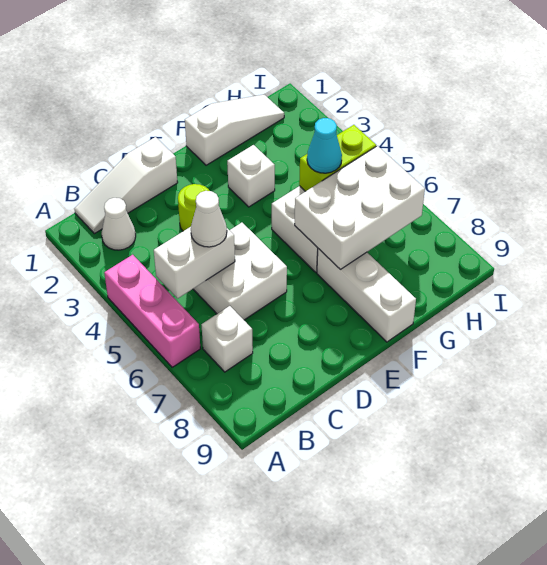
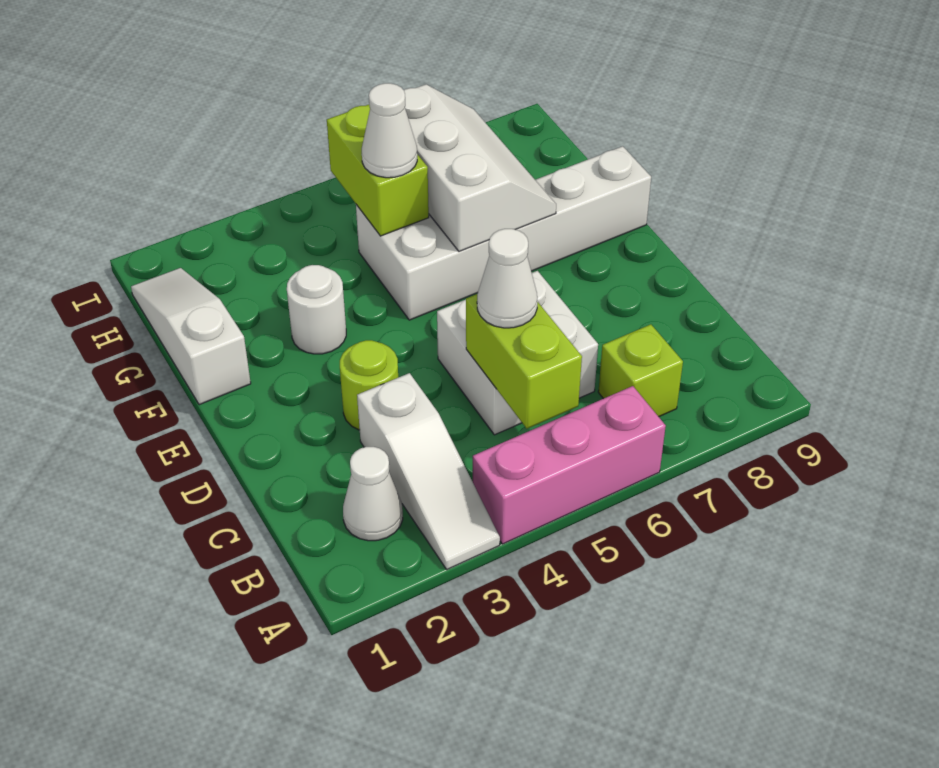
white 1x3 slope [74,137,178,234] -> white 1x3 slope moved to [357,373,500,569]
white 1x2 brick [154,227,235,299] -> lime 1x2 brick [466,294,582,429]
white 1x1 brick [202,306,253,372] -> lime 1x1 brick [598,324,683,417]
white 1x1 brick [227,145,275,207] -> white 1x1 round brick [287,265,346,354]
white 2x3 brick [295,146,425,269] -> white 2x3 slope [404,84,556,251]
cyan 1x1 cone [307,118,342,173] -> white 1x1 cone [362,83,417,178]

